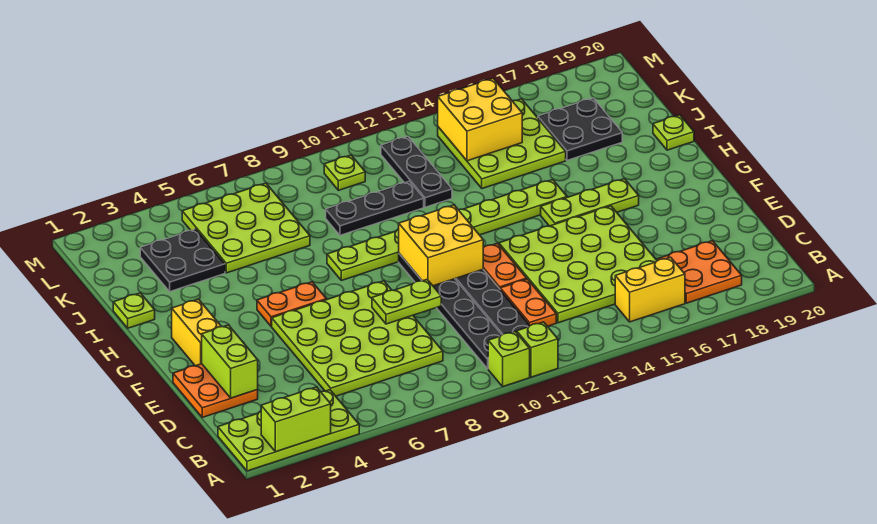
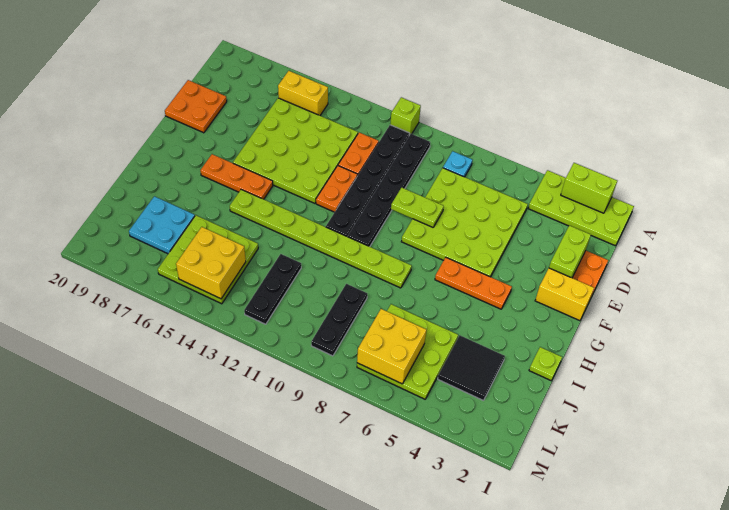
lime 1x1 brick [488,332,530,386] -> none
none -> cyan 1x1 plate [443,151,472,177]
orange 2x2 plate [657,241,742,303] -> orange 2x2 plate moved to [165,80,227,133]
yellow 1x2 brick [172,299,222,366] -> yellow 1x2 brick turned to [535,268,594,321]
yellow 2x2 brick [399,205,483,286] -> yellow 2x2 brick moved to [357,309,427,384]
orange 1x2 plate [257,282,326,326] -> orange 1x3 plate [435,258,512,309]
lime 1x3 plate [541,179,639,226] -> orange 1x3 plate [200,154,273,199]
lime 1x1 plate [653,115,694,150] -> none
black 2x2 plate [140,229,225,292] -> black 2x2 tile [438,335,505,400]
black 1x3 plate [326,181,424,235] -> black 1x3 plate turned to [311,284,367,356]
black 2x2 plate [538,98,622,160] -> cyan 2x2 plate [129,196,195,254]
lime 1x1 plate [324,155,365,190] -> none

